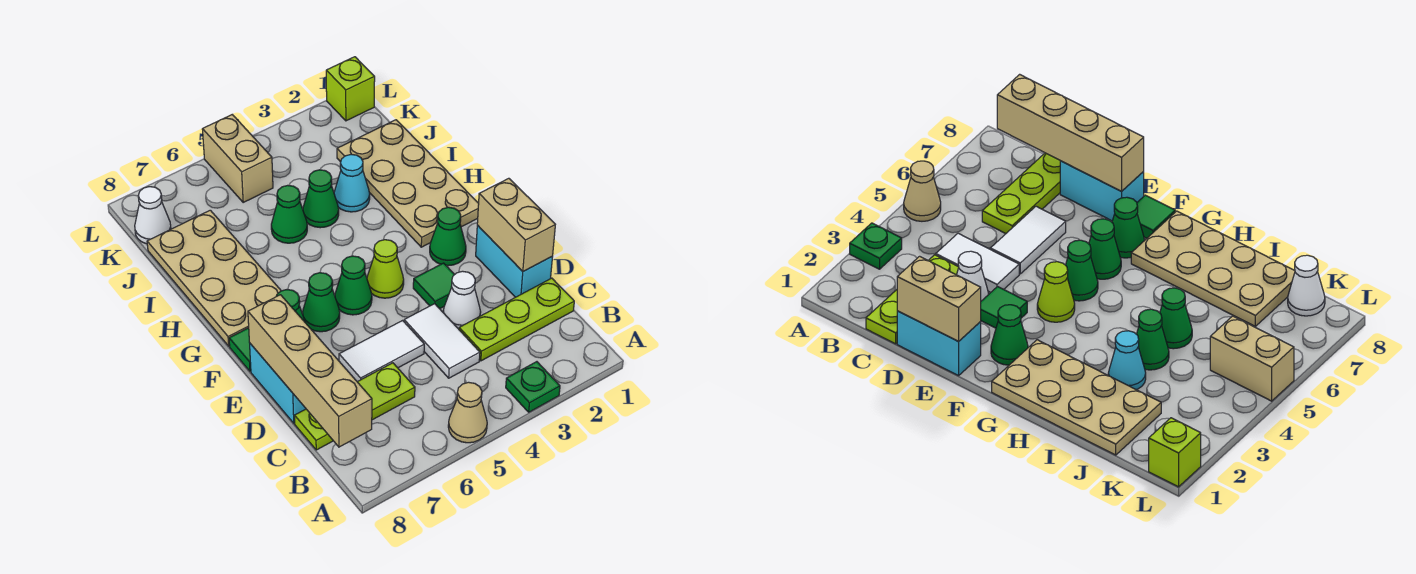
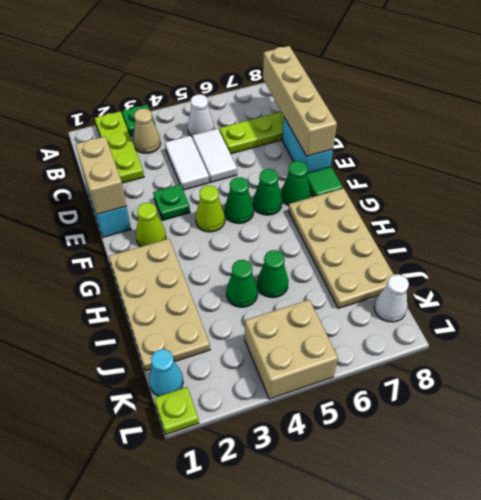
tan 1x1 cone [448,382,487,443] -> tan 1x1 cone moved to [133,109,161,153]
lime 1x3 plate [459,278,574,361] -> lime 1x3 plate turned to [95,112,144,183]
white 1x1 cone [443,271,481,329] -> white 1x1 cone moved to [187,94,214,136]
white 1x2 tile [339,321,424,382] -> white 1x2 tile turned to [192,129,237,182]
green 1x1 tile [413,263,455,309] -> green 1x1 plate [153,184,190,220]
green 1x1 cone [430,207,466,266] -> lime 1x1 cone [136,203,166,247]
cyan 1x1 cone [334,154,370,212] -> cyan 1x1 cone moved to [149,349,183,396]
tan 1x2 brick [202,115,273,202] -> tan 2x2 brick [245,300,338,399]
lime 1x1 brick [326,57,375,121] -> lime 1x1 plate [154,387,199,435]

